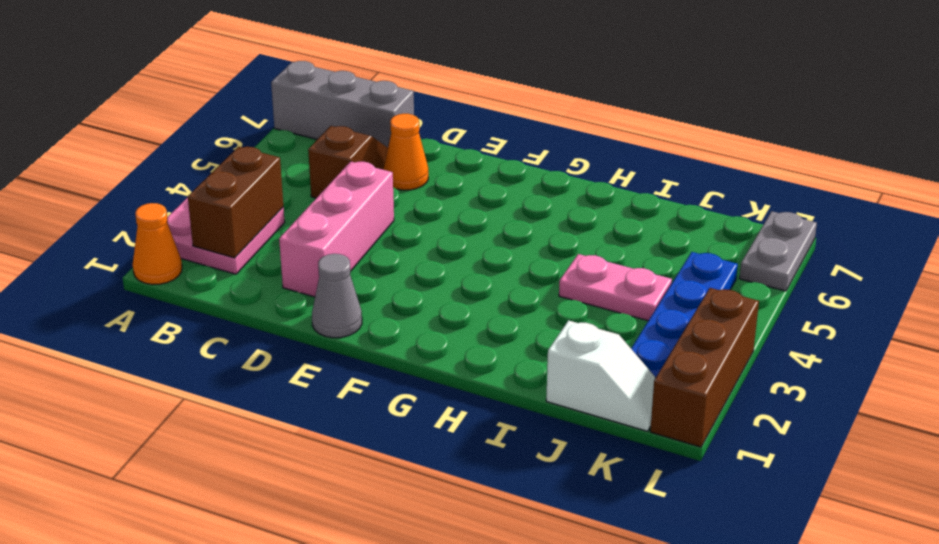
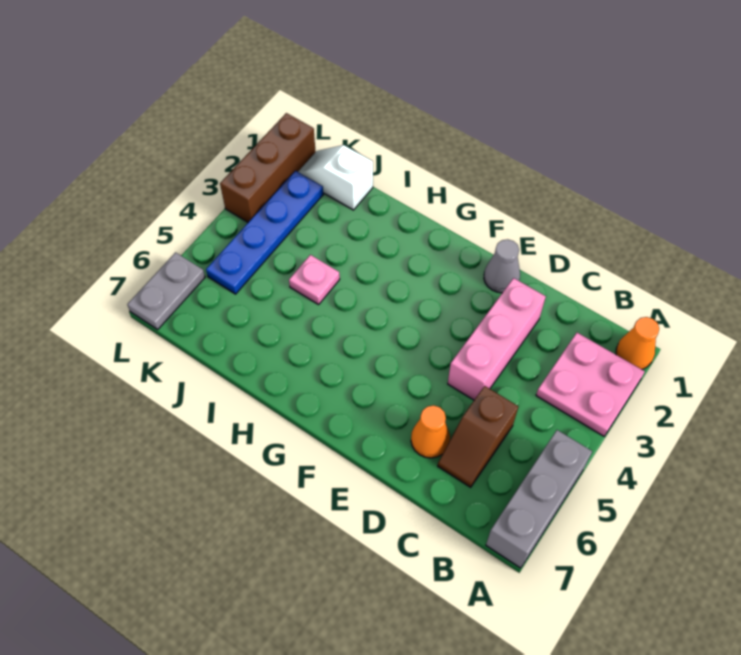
grey 1x3 brick [271,61,414,147] -> grey 1x3 brick turned to [486,430,592,568]
brown 1x2 brick [188,147,283,258] -> none
pink 1x2 plate [559,254,672,321] -> pink 1x1 plate [289,255,340,305]

